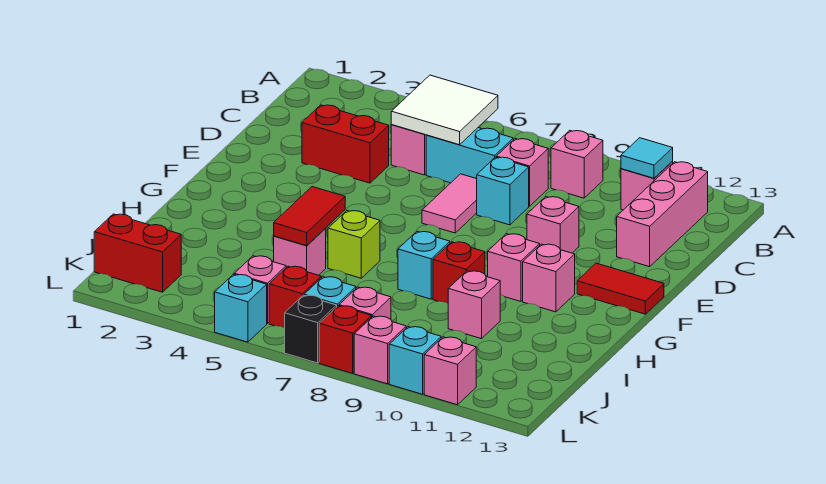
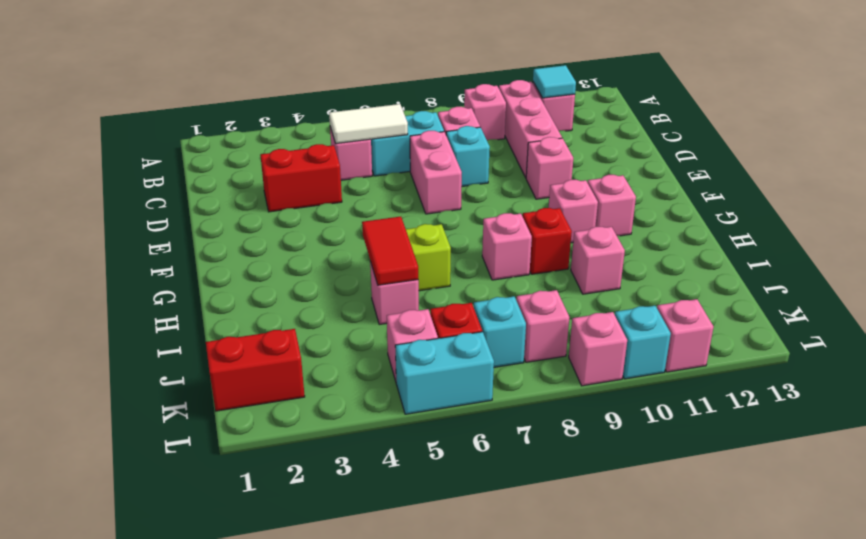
white 2x2 tile [391,75,498,145] -> white 1x2 tile [329,104,408,144]
pink 1x3 brick [617,162,708,267] -> pink 1x3 brick moved to [499,80,562,177]
pink 1x2 tile [422,174,477,233] -> pink 1x2 brick [410,131,462,214]
red 1x2 tile [577,263,664,314] -> none
cyan 1x1 brick [398,231,450,299] -> pink 1x1 brick [482,213,532,280]
cyan 1x1 brick [215,274,267,342] -> cyan 1x2 brick [395,332,494,414]
black 1x1 brick [285,295,337,363] -> none
red 1x1 brick [319,306,371,373] -> none

